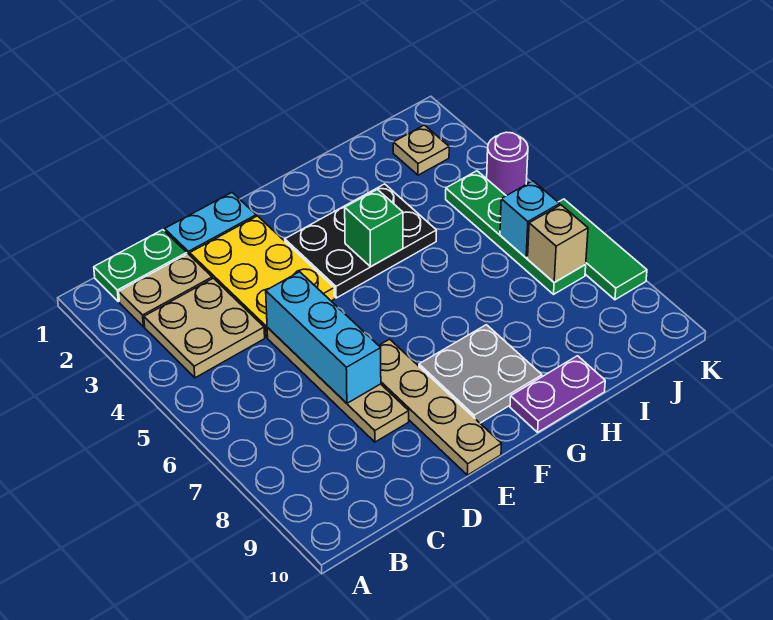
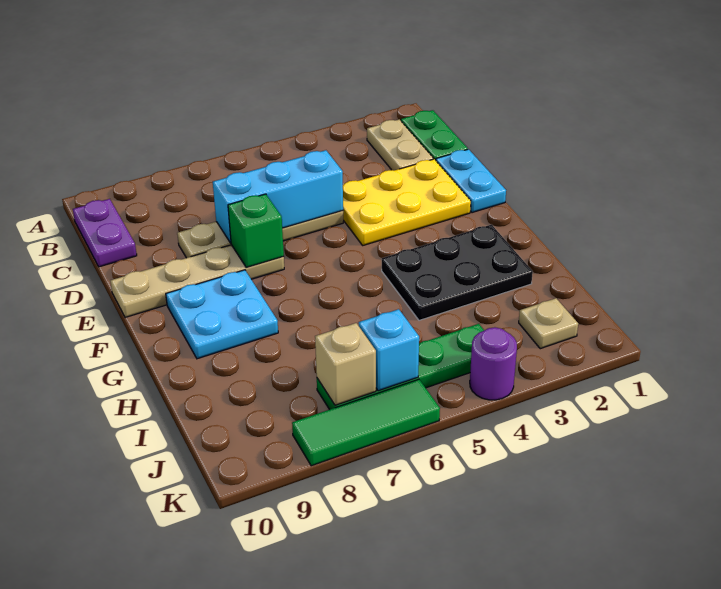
tan 2x2 plate [144,278,265,378] -> none
black 2x3 plate [285,184,437,298] -> black 2x3 plate turned to [382,224,533,320]
grey 2x2 plate [419,325,542,423] -> cyan 2x2 plate [166,270,278,359]
green 1x1 brick [345,189,403,267] -> green 1x1 brick moved to [228,194,284,267]
purple 1x2 plate [510,356,605,432] -> purple 1x2 plate moved to [73,199,137,267]

